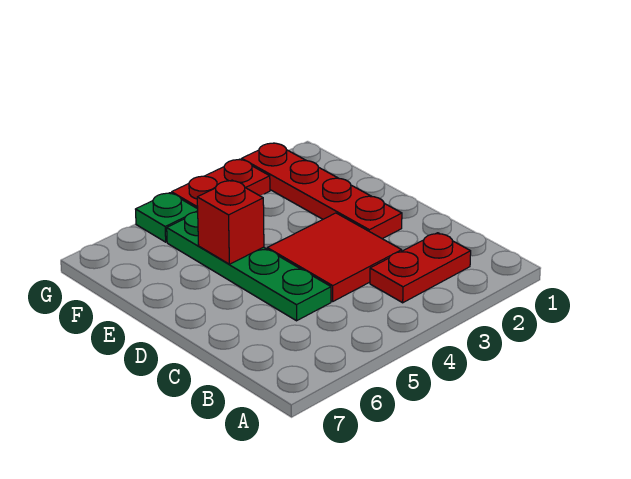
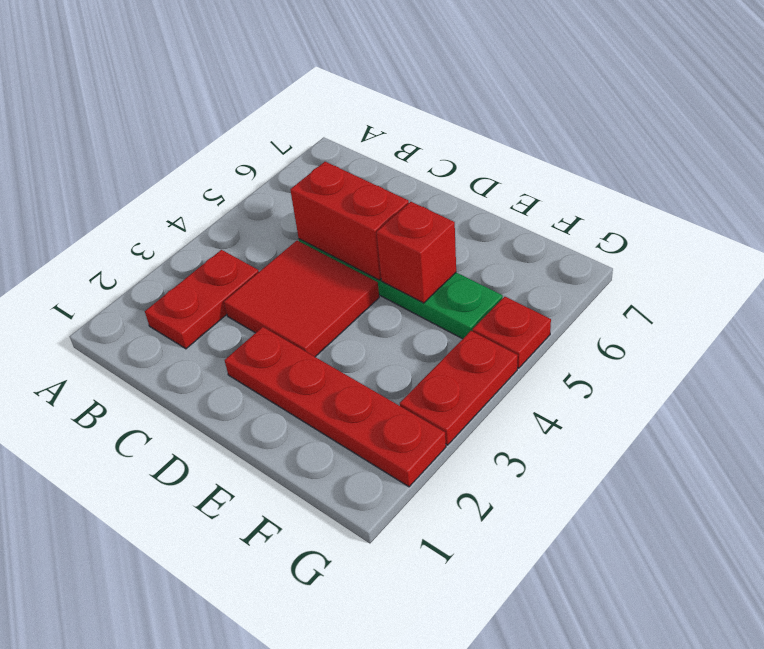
none -> red 1x2 brick [290,162,409,280]
green 1x1 plate [136,193,198,242] -> red 1x1 plate [473,297,551,368]

